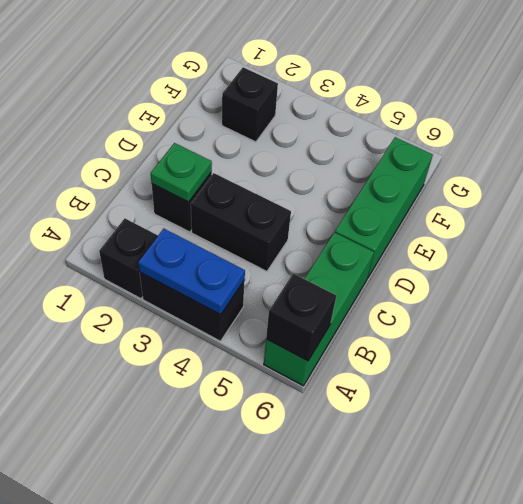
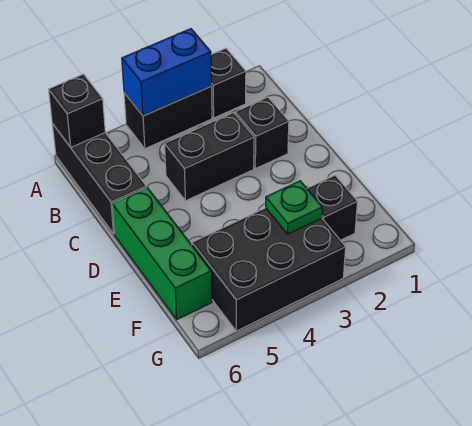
blue 1x2 plate [138,229,245,315] -> blue 1x2 brick [122,29,212,116]
green 1x3 brick [264,232,374,386] -> black 1x3 brick [52,124,146,234]
green 1x1 plate [151,143,212,202] -> green 1x1 plate moved to [266,181,322,234]
none -> black 2x3 brick [192,208,346,331]

